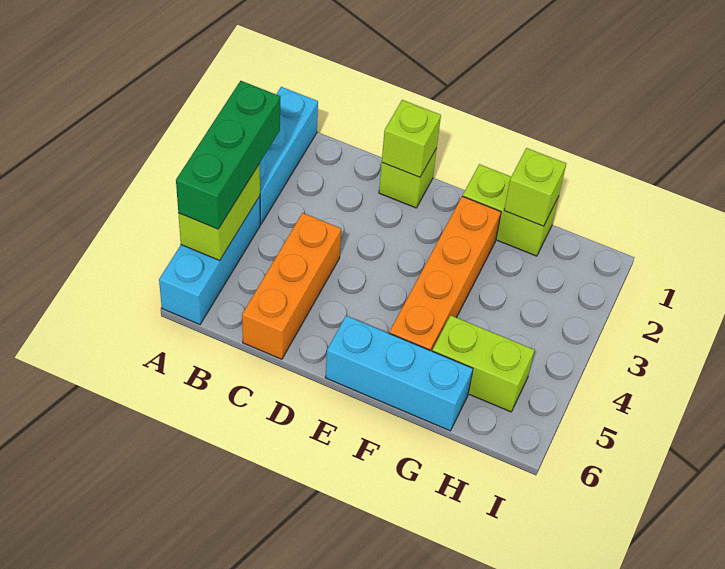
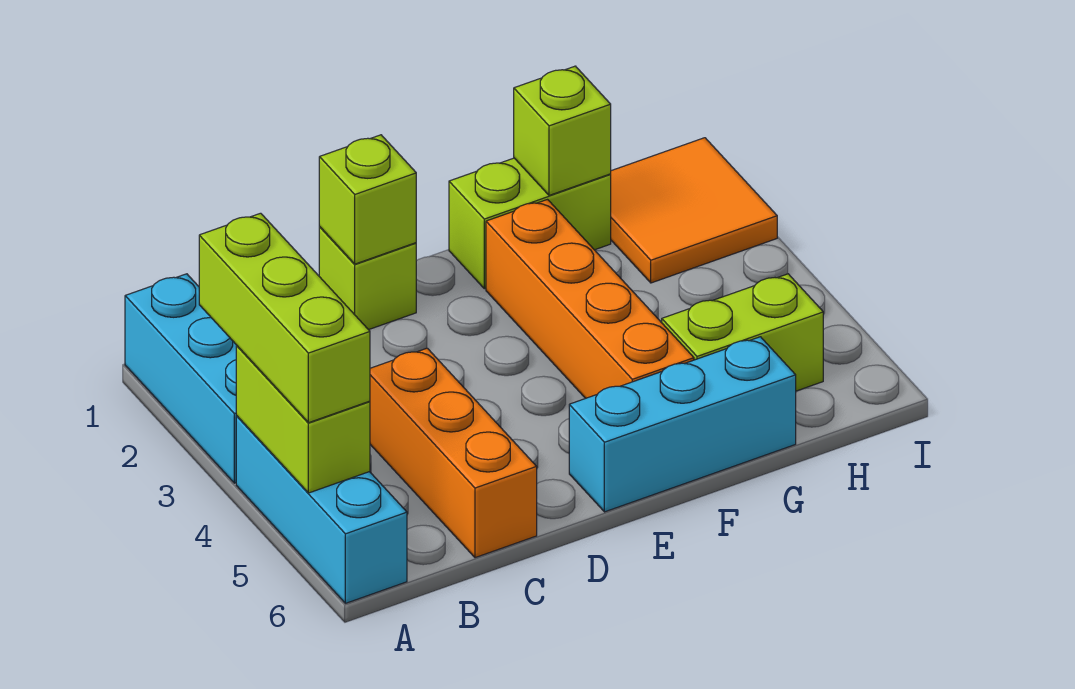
green 1x3 brick [176,81,280,229] -> lime 1x3 brick [199,213,370,423]
none -> orange 2x2 tile [610,138,777,283]

